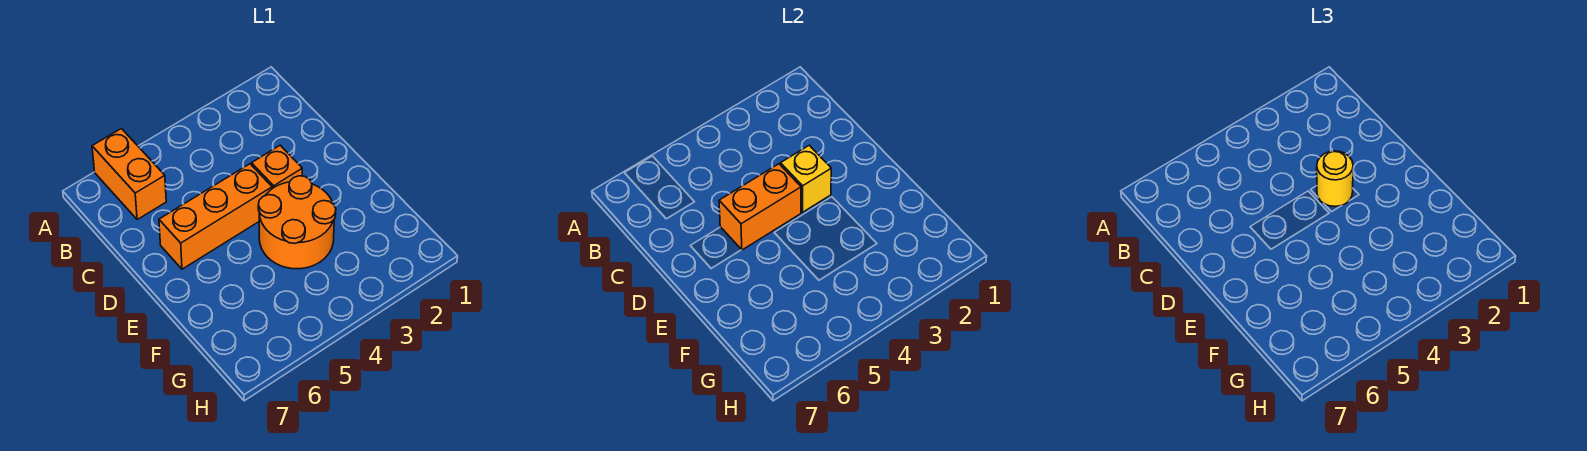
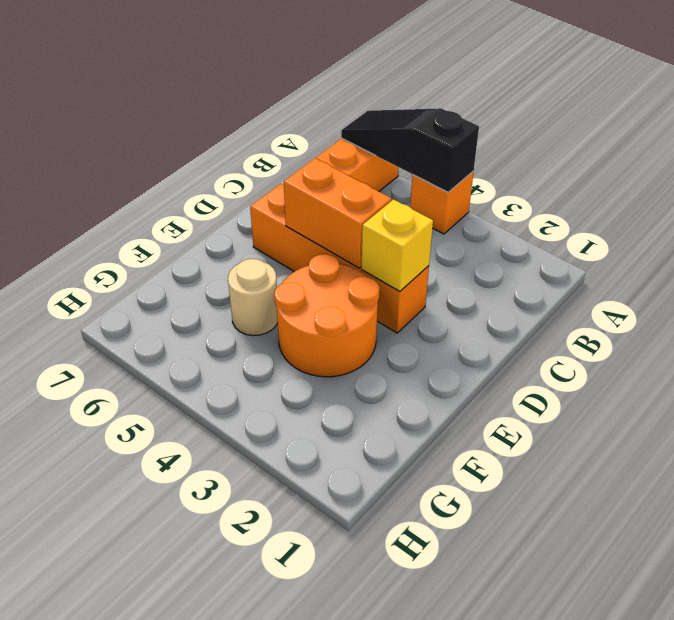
none -> orange 1x1 brick [410,171,474,234]
none -> black 1x3 slope [341,108,479,192]
yellow 1x1 round brick [1317,151,1353,206] -> none
none -> tan 1x1 round brick [228,259,278,336]

